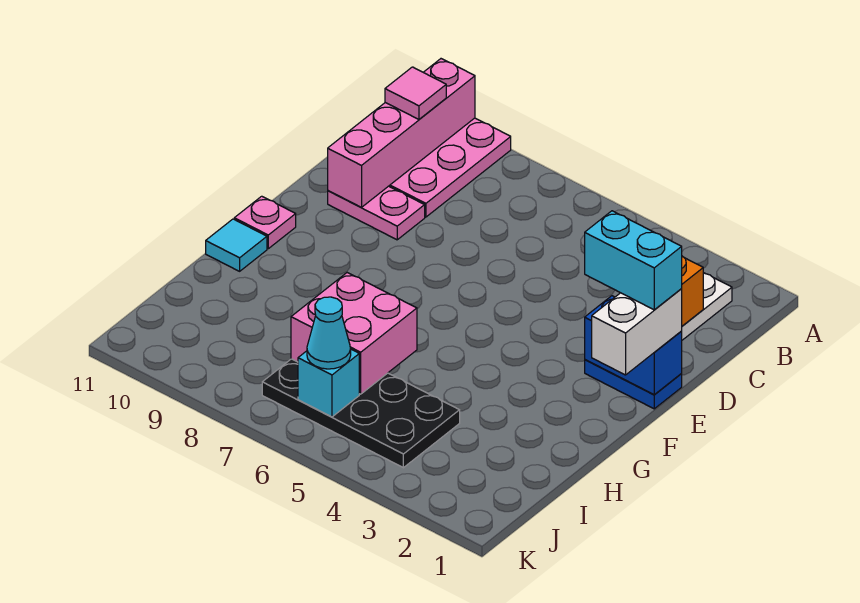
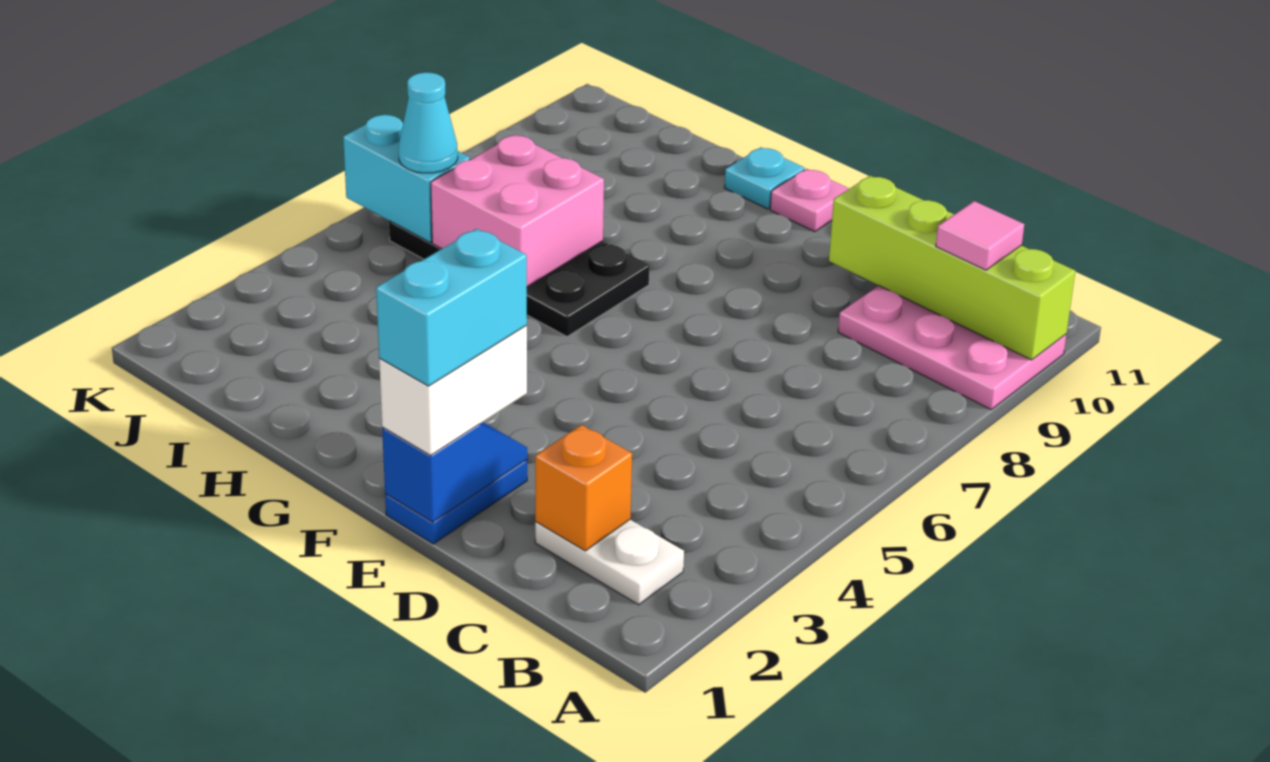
pink 1x4 brick [328,59,475,207] -> lime 1x4 brick [829,176,1075,360]
pink 1x2 plate [328,186,425,240] -> none
blue 1x2 brick [585,296,682,394] -> blue 1x2 slope [382,422,527,522]
white 1x2 brick [592,289,682,375] -> white 1x2 brick turned to [379,326,527,455]
cyan 1x1 tile [206,219,267,271] -> cyan 1x1 plate [724,147,804,209]
black 2x4 plate [262,359,460,468] -> black 2x4 plate turned to [389,221,649,337]
cyan 1x1 brick [298,349,359,417] -> cyan 1x2 brick [343,114,470,242]

